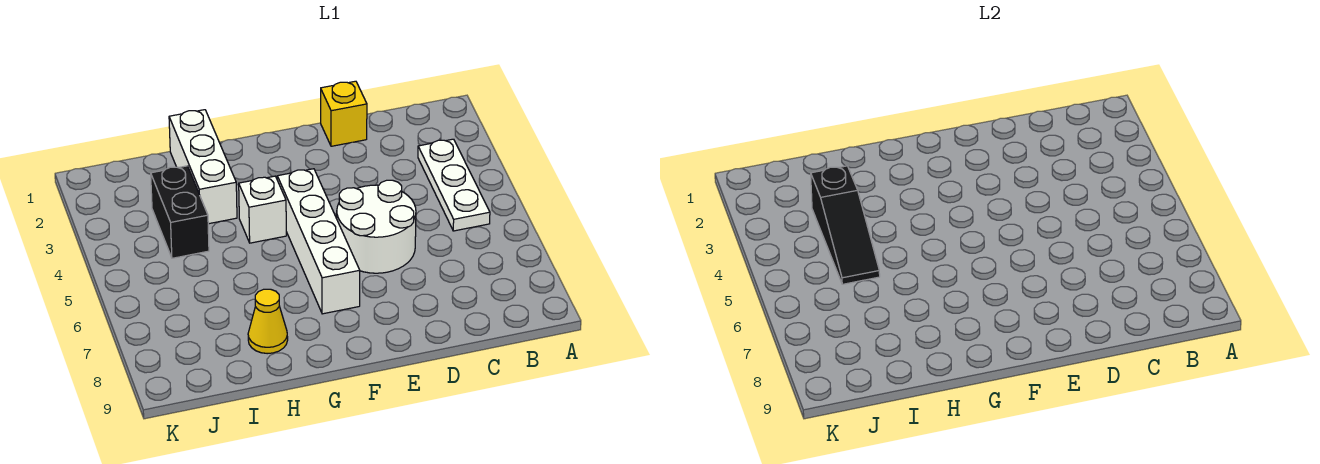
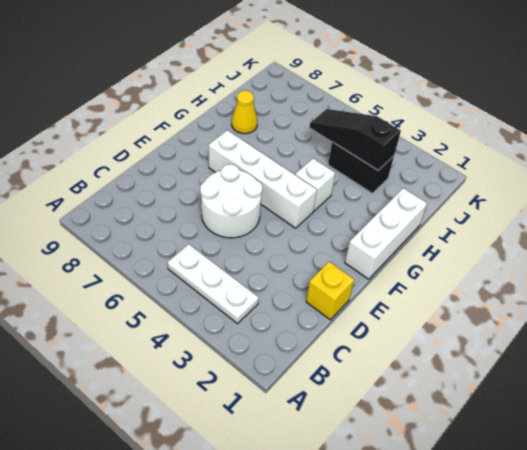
white 1x3 brick [169,110,237,224] -> white 1x3 brick turned to [345,188,427,279]

